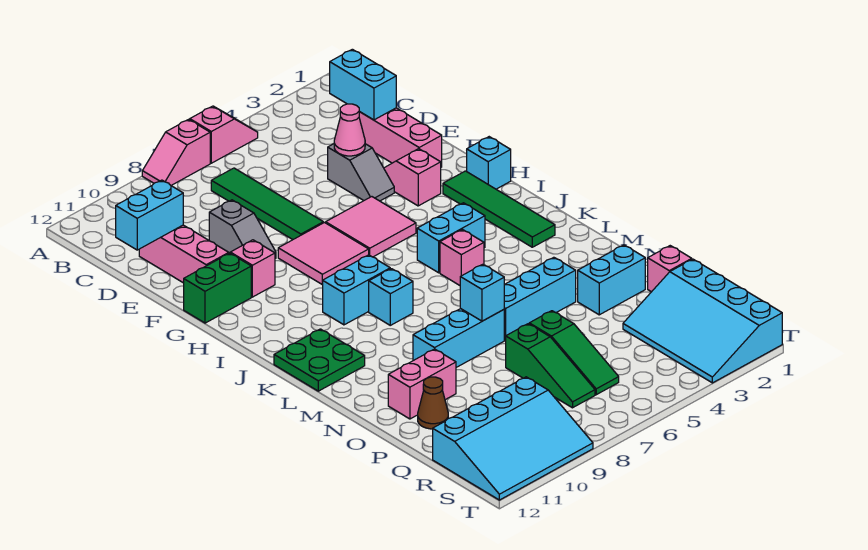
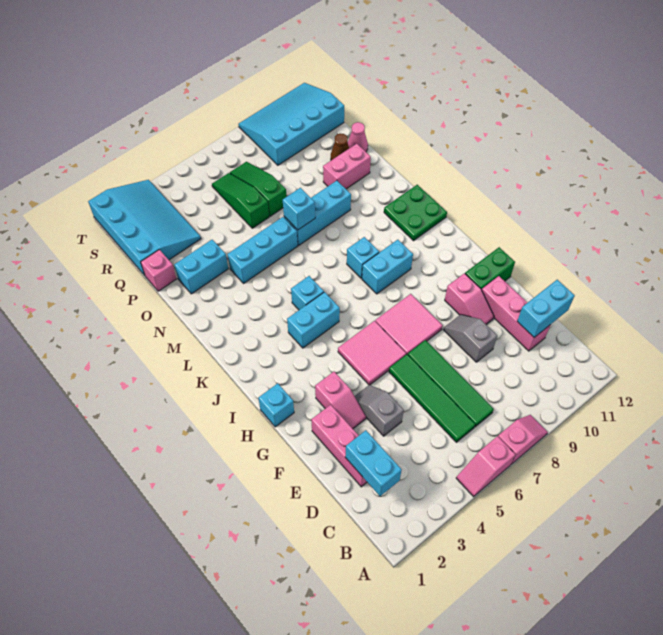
pink 1x1 cone [334,104,365,156] -> pink 1x1 cone moved to [348,122,368,152]
green 1x4 tile [443,171,555,247] -> green 1x4 tile moved to [389,354,475,442]
pink 1x1 brick [440,230,484,285] -> cyan 1x1 brick [291,276,324,310]

